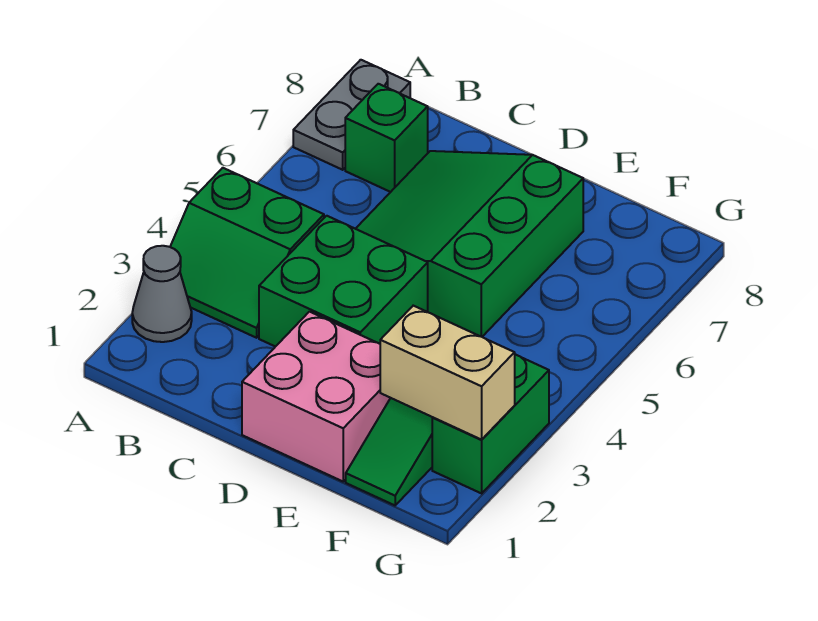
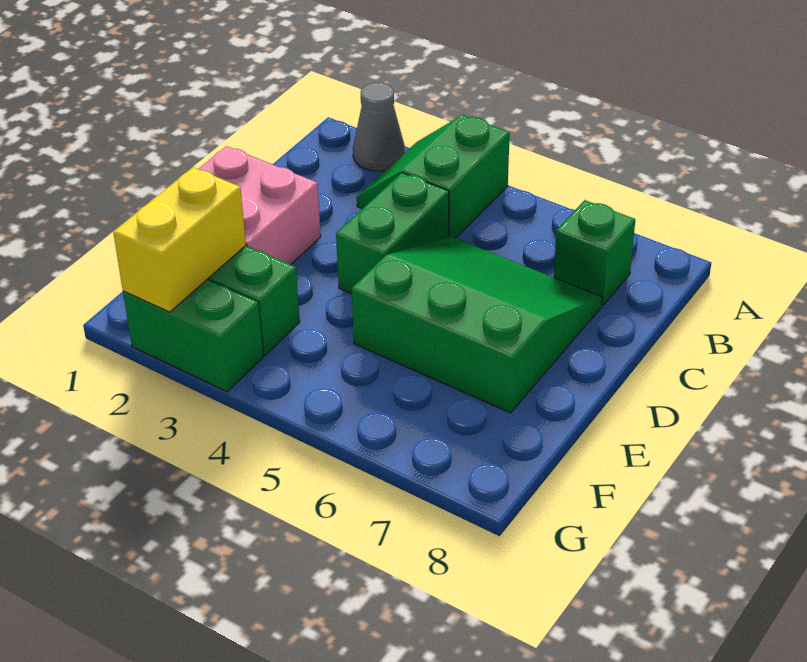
grey 1x2 plate [293,60,410,170] -> none
green 2x2 brick [259,216,428,347] -> green 1x2 brick [336,173,449,294]
tan 1x2 brick [380,306,515,440] -> yellow 1x2 brick [113,167,246,312]

